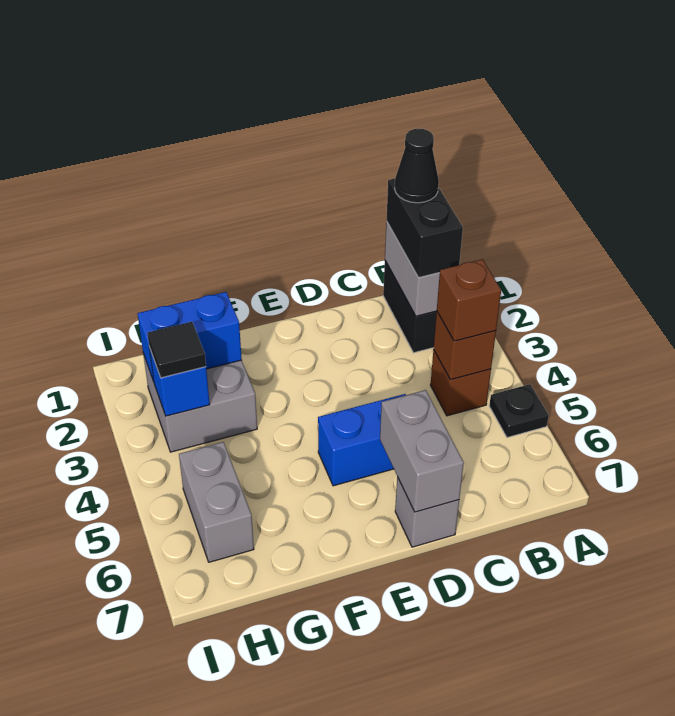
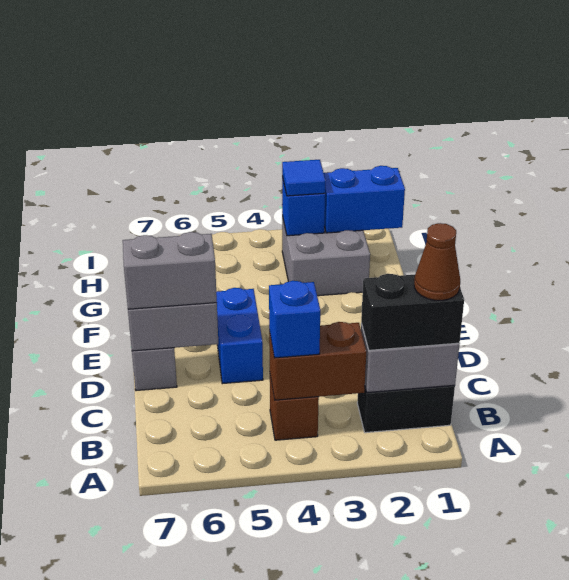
black 1x1 plate [489,384,549,438] -> none
black 1x1 cone [395,129,439,203] -> brown 1x1 cone [414,223,460,300]
brown 1x1 brick [434,312,496,380] -> brown 1x2 brick [269,322,366,400]
brown 1x1 brick [437,259,501,341] -> blue 1x1 brick [269,281,320,358]
blue 1x2 brick [137,292,242,381] -> blue 1x2 brick turned to [324,166,405,233]
black 1x1 tile [147,322,206,378] -> blue 1x1 tile [282,160,326,196]
grey 1x2 brick [179,442,254,562] -> grey 1x2 brick moved to [123,232,217,309]

